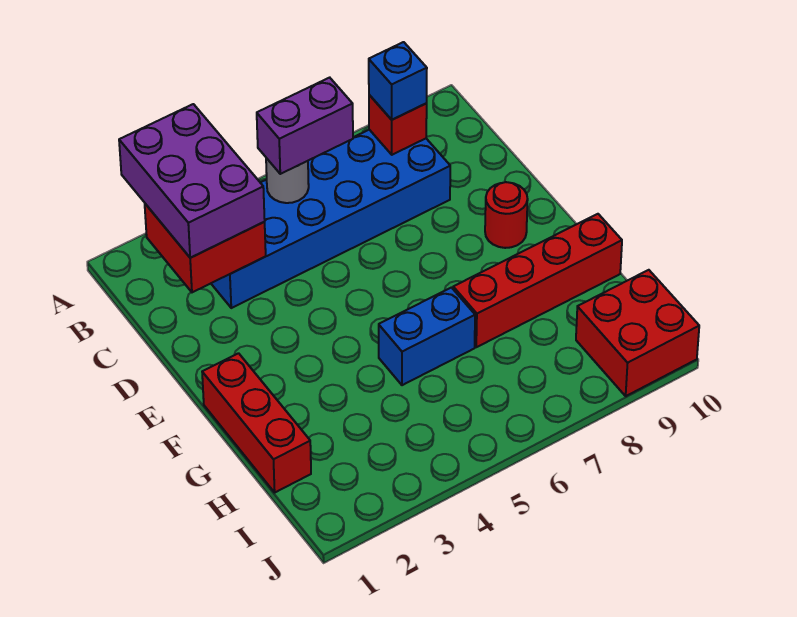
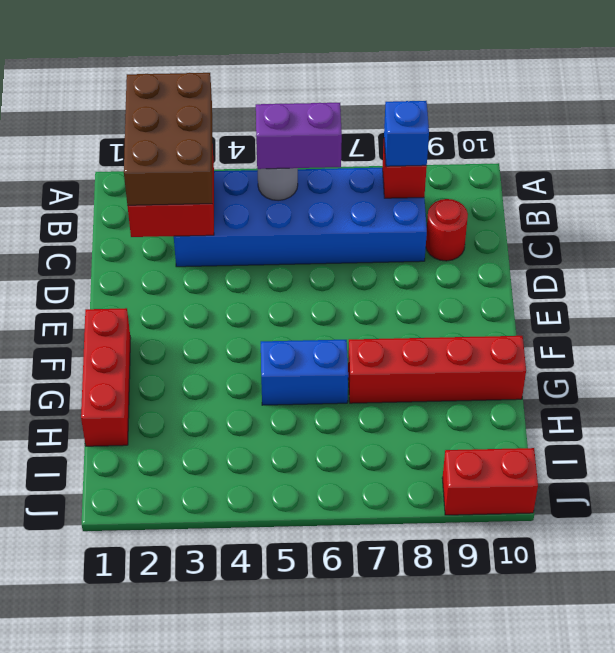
purple 2x3 brick [119,104,265,258] -> brown 2x3 brick [124,73,212,205]
red 1x1 round brick [485,182,528,248] -> red 1x1 round brick moved to [426,199,468,261]
red 2x2 brick [576,270,699,396] -> red 1x2 brick [442,448,538,515]

